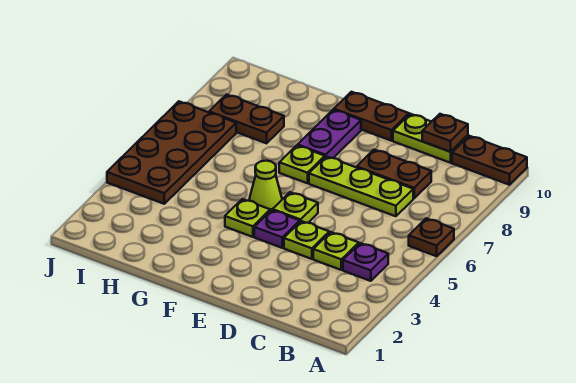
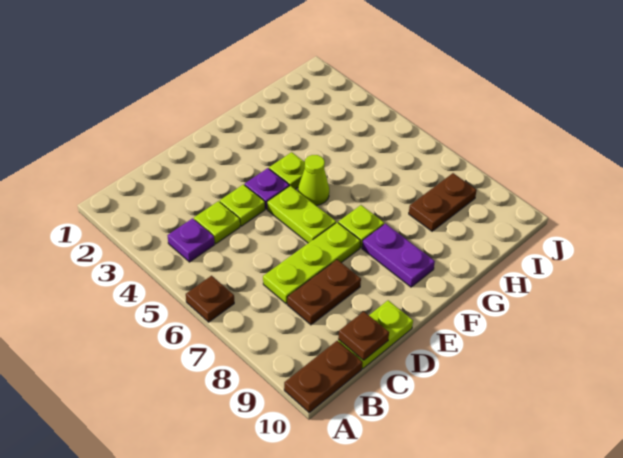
lime 1x1 plate [273,192,318,223] -> lime 1x2 plate [267,186,336,243]
brown 1x2 plate [334,92,409,141] -> none
brown 2x4 plate [107,101,236,204] -> none

